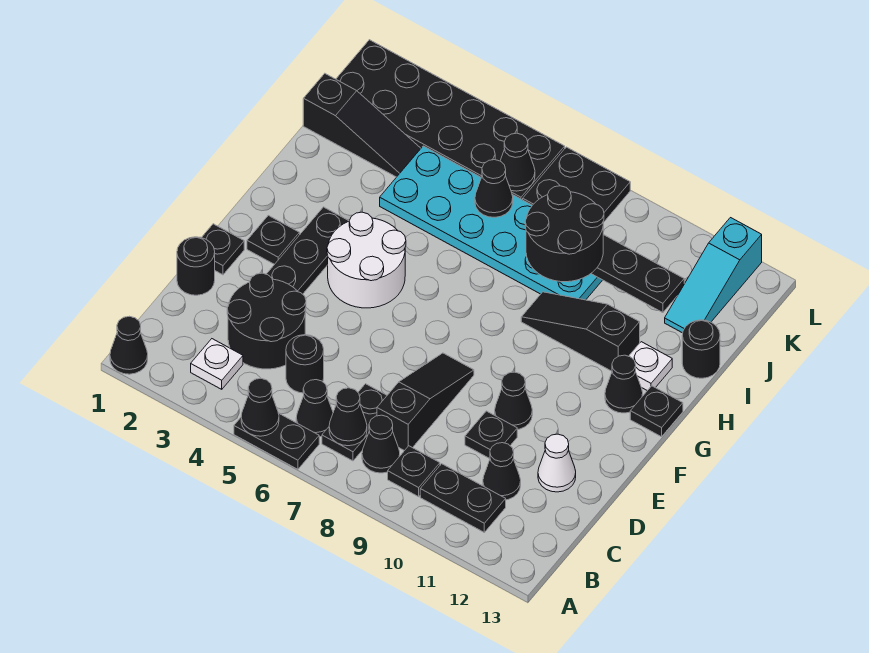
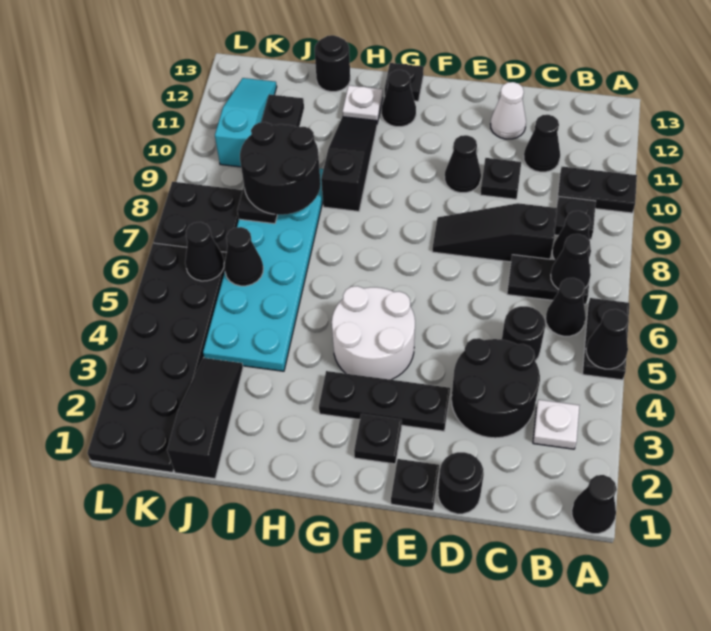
black 1x2 plate [420,464,506,532] -> black 1x2 plate turned to [557,167,637,213]
black 1x3 slope [521,292,640,371] -> black 1x3 slope turned to [321,117,377,211]
cyan 1x3 slope [665,218,762,333] -> cyan 1x3 slope turned to [215,78,277,167]

